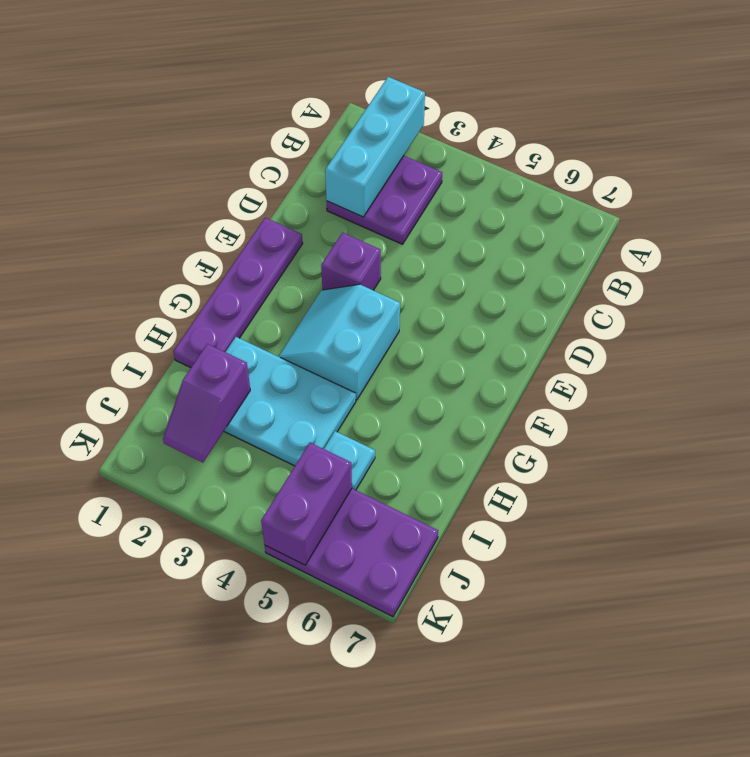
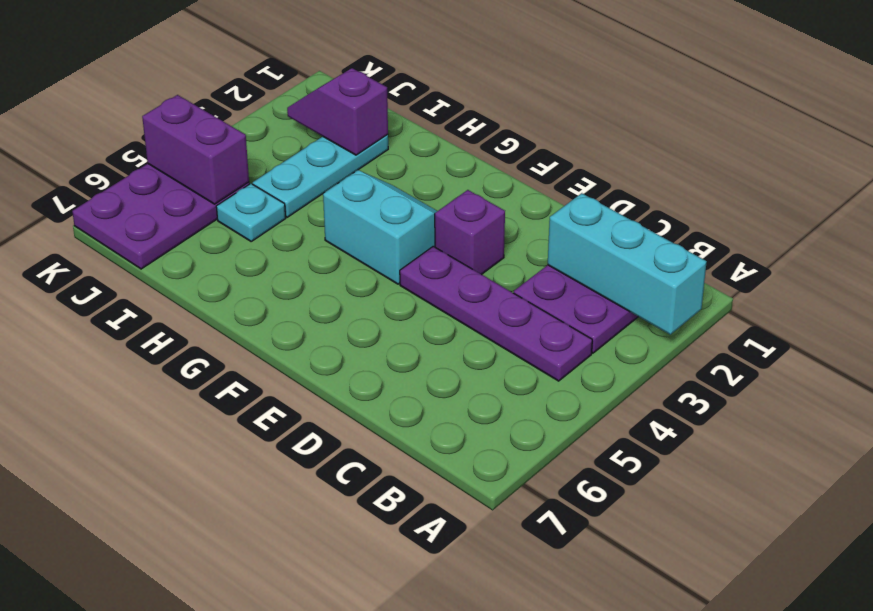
purple 1x4 plate [173,218,303,368] -> purple 1x4 plate moved to [400,246,592,381]
cyan 2x3 plate [224,337,356,466] -> cyan 1x3 plate [253,134,388,217]

